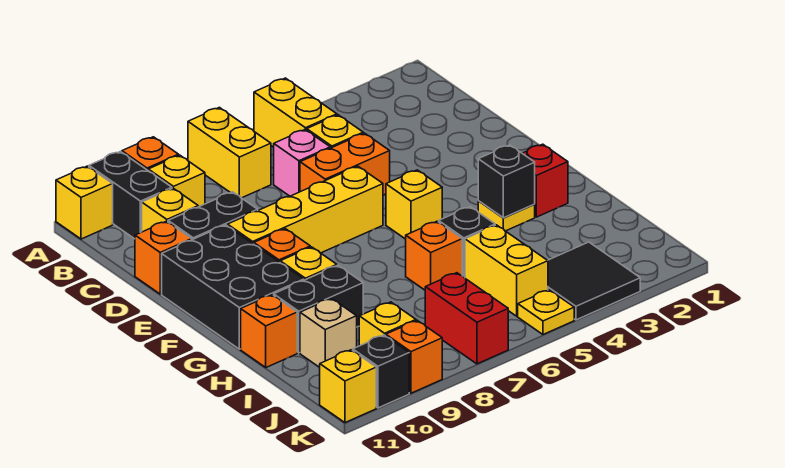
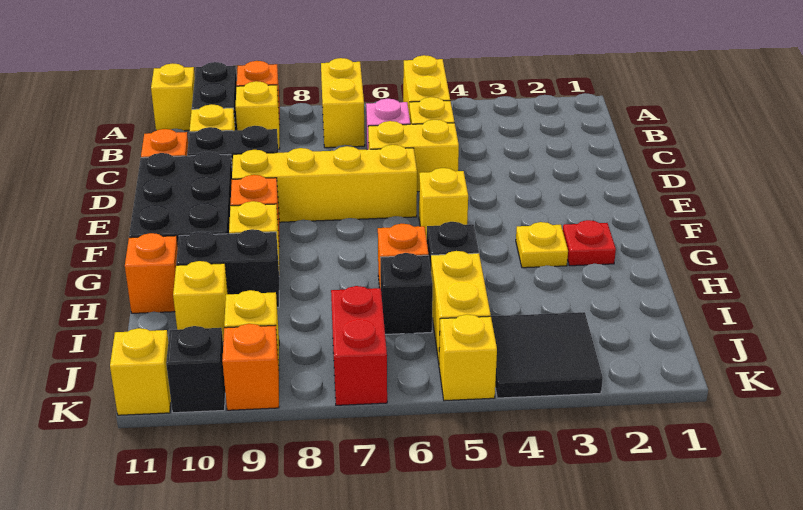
orange 1x2 brick [300,133,390,195] -> yellow 1x2 brick [368,120,459,192]
red 1x1 brick [522,144,568,217] -> red 1x1 plate [563,220,616,266]
black 1x1 brick [478,145,535,218] -> black 1x1 brick moved to [380,253,433,334]
tan 1x1 brick [300,298,357,367] -> yellow 1x1 brick [173,261,228,340]
yellow 1x1 plate [518,290,574,335] -> yellow 1x1 brick [439,315,497,401]

